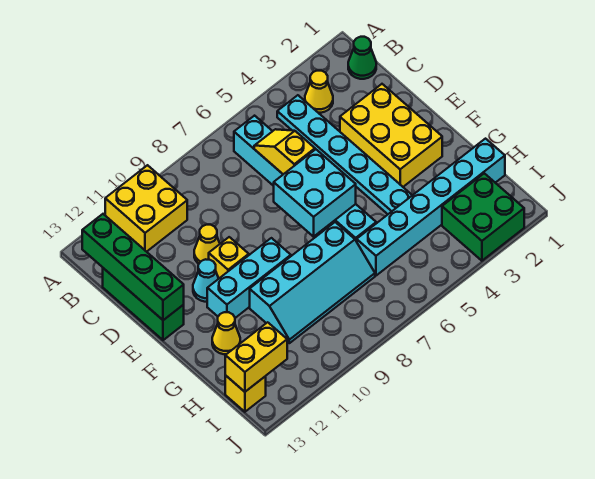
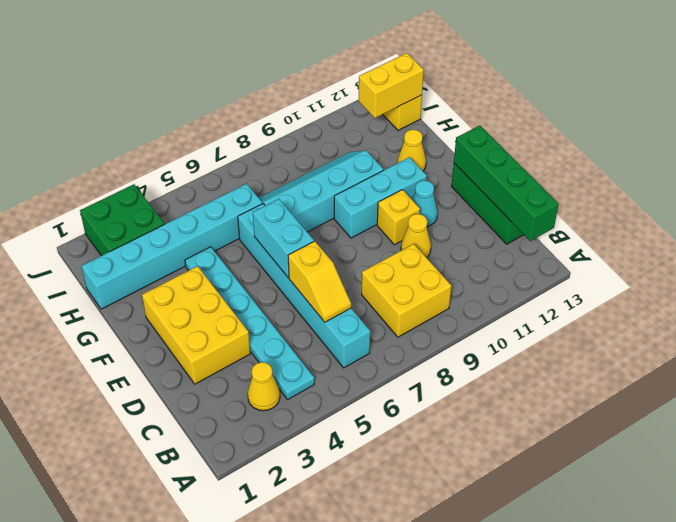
yellow 2x2 brick [105,165,187,252] -> yellow 2x2 brick moved to [362,244,451,337]
green 1x1 cone [348,37,376,79] -> none
cyan 2x2 brick [274,149,356,237] -> cyan 1x2 brick [253,199,314,278]

